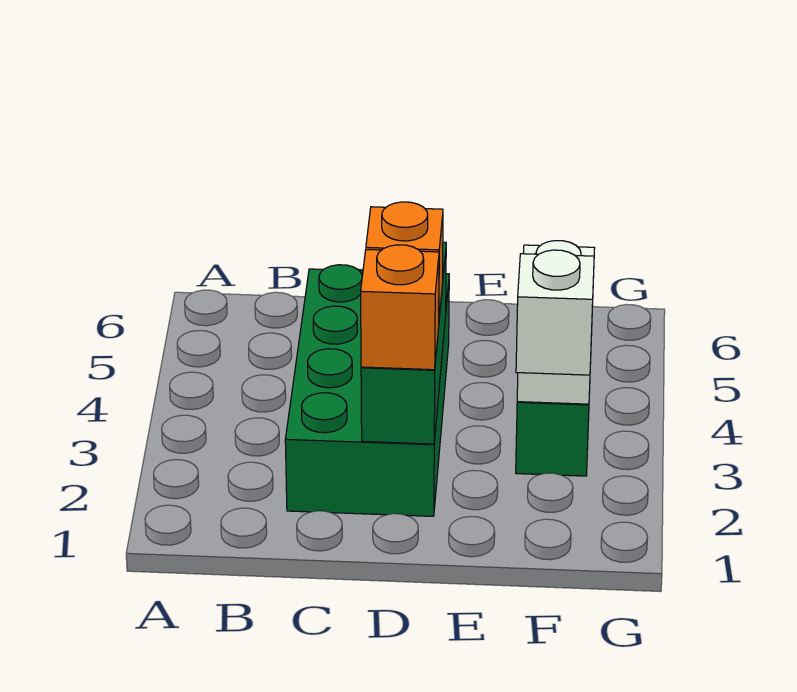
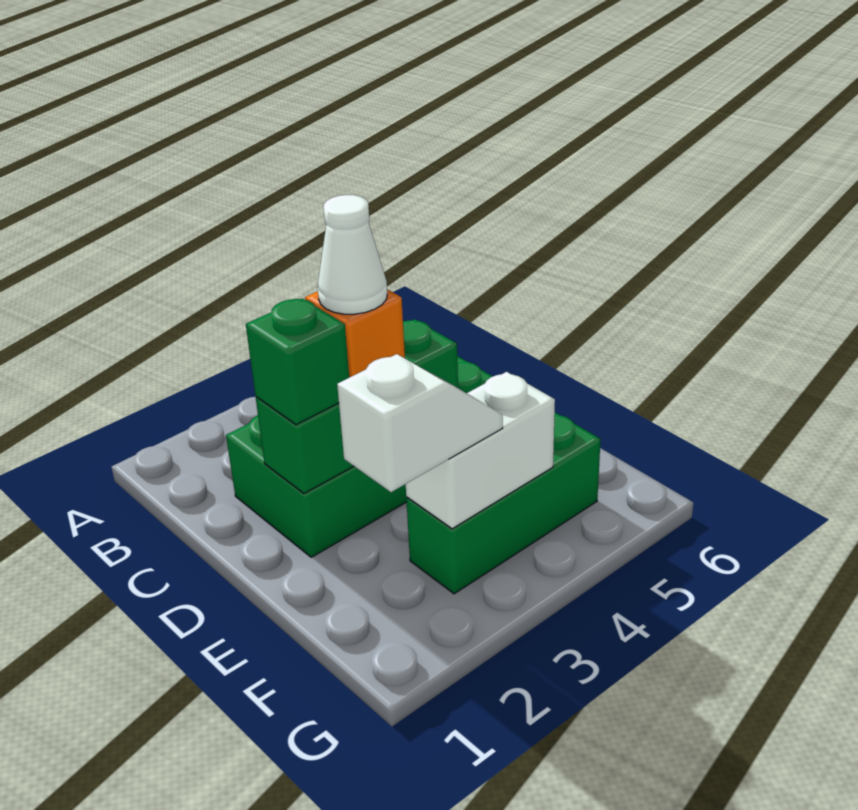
orange 1x1 brick [361,245,439,370] -> green 1x1 brick [246,299,349,425]
none -> white 1x1 cone [318,195,387,314]

